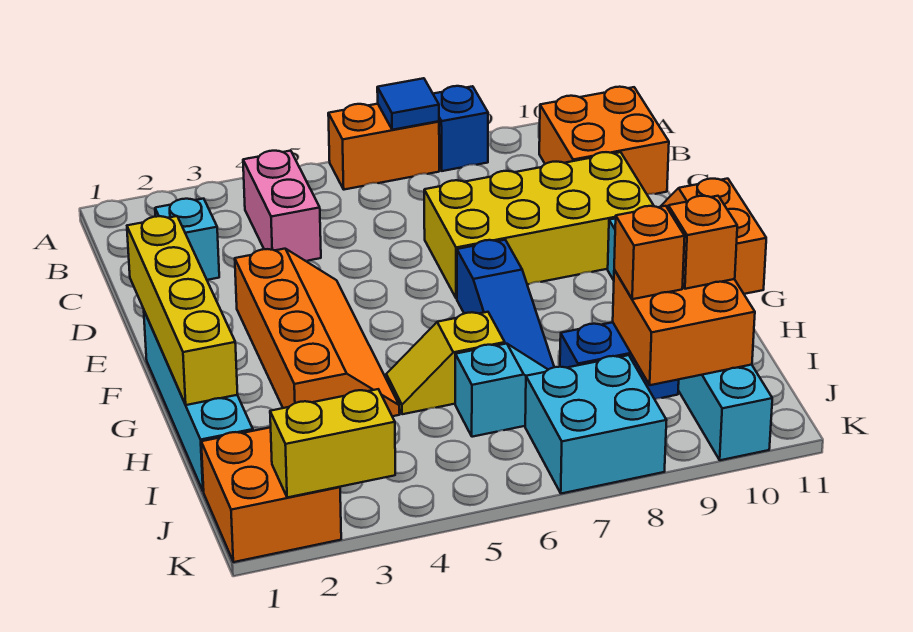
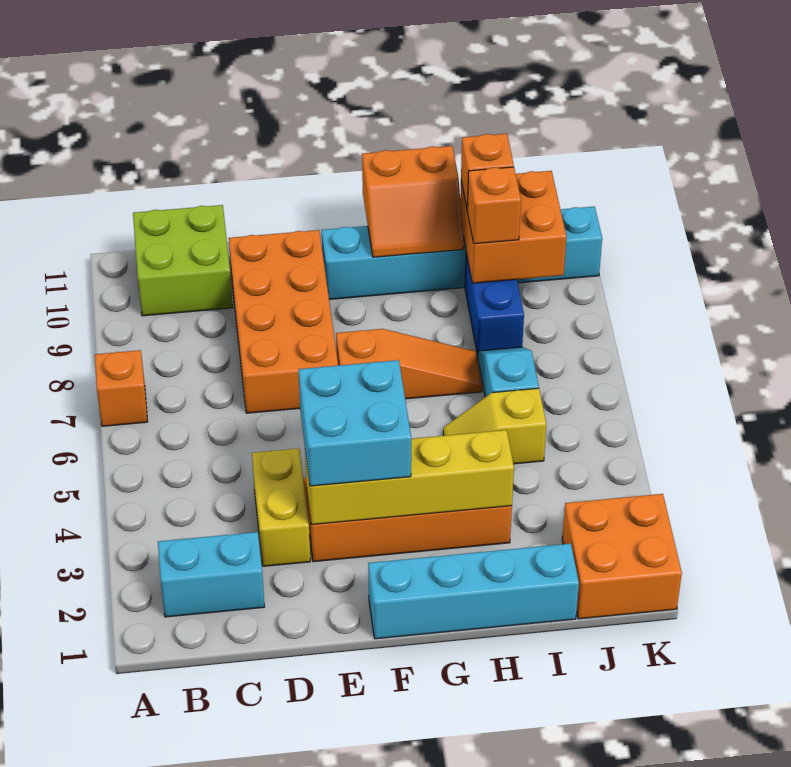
orange 1x2 brick [328,104,439,190] -> orange 1x1 brick [95,350,148,426]
blue 1x1 tile [377,78,439,130] -> none
blue 1x1 brick [433,86,488,171] -> none
pink 1x2 brick [243,151,321,261] -> none
orange 2x2 brick [539,87,669,194] -> lime 2x2 brick [133,205,233,316]
cyan 1x1 brick [155,199,219,280] -> cyan 1x2 brick [158,532,265,617]
yellow 2x4 brick [424,152,654,298] -> orange 2x4 brick [229,230,338,413]
yellow 1x4 brick [127,216,238,405] -> yellow 1x4 brick moved to [305,430,514,525]
blue 1x3 slope [457,240,554,370] -> orange 1x3 slope [336,329,482,399]
yellow 1x2 slope [386,312,505,414] -> yellow 1x2 slope turned to [443,388,546,464]
cyan 2x2 brick [525,355,667,494] -> cyan 2x2 brick moved to [299,360,411,486]
yellow 1x2 brick [270,389,395,498] -> yellow 1x2 brick moved to [252,448,310,566]

